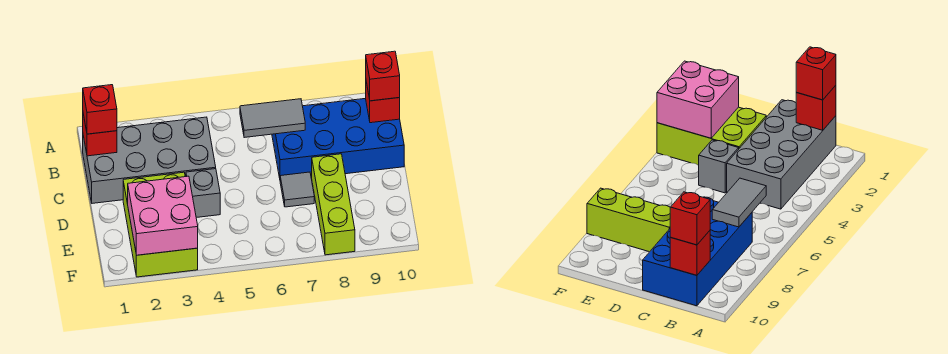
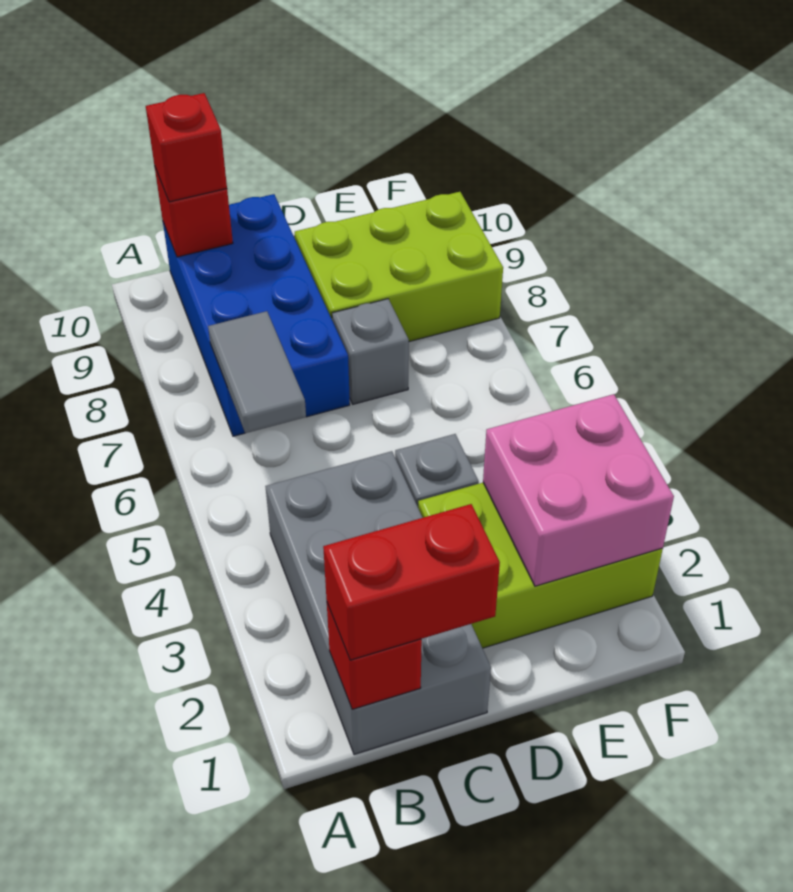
red 1x1 brick [83,85,117,134] -> red 1x2 brick [323,504,500,660]
grey 1x1 tile [280,172,314,207] -> grey 1x1 brick [332,299,409,404]
lime 1x3 brick [312,154,355,255] -> lime 2x3 brick [295,192,503,342]

